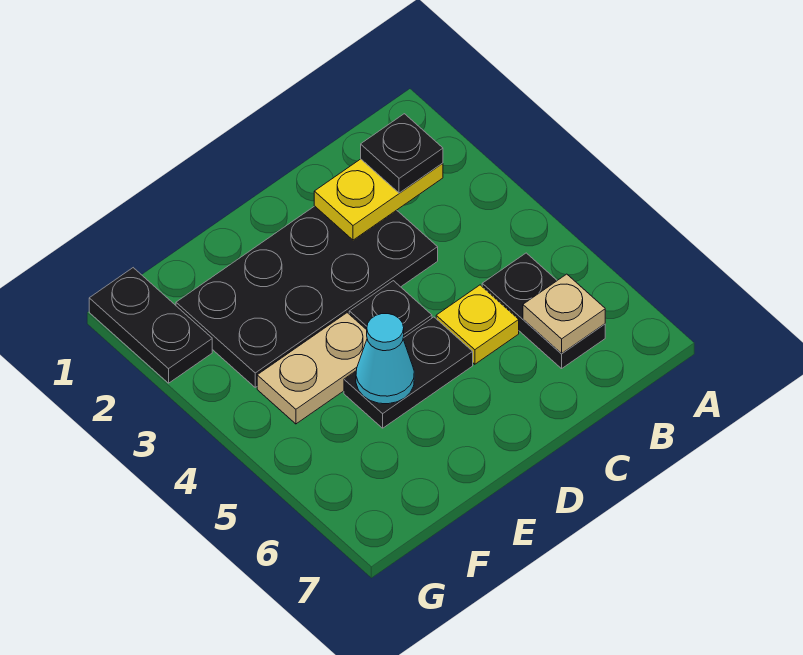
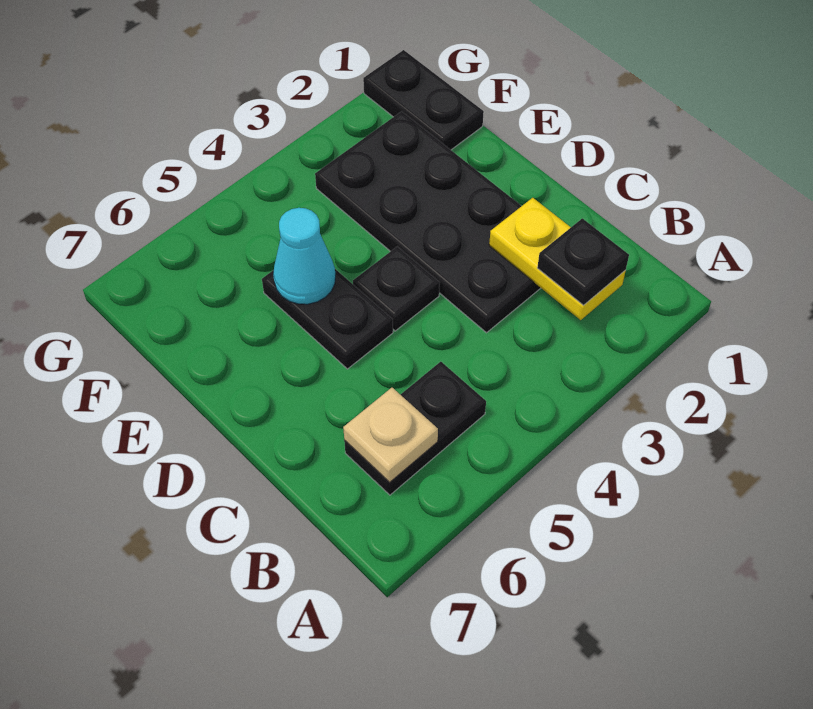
yellow 1x1 plate [436,285,519,364] -> none
tan 1x2 plate [257,313,367,424] -> none
black 1x2 plate [89,268,212,383] -> black 1x2 plate turned to [363,50,484,150]

